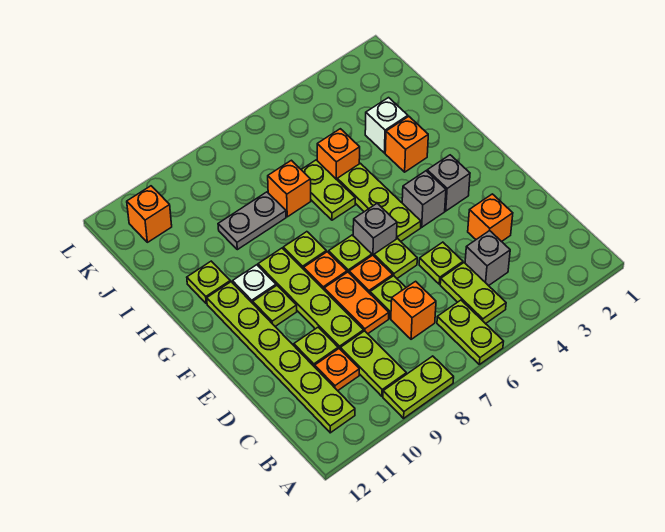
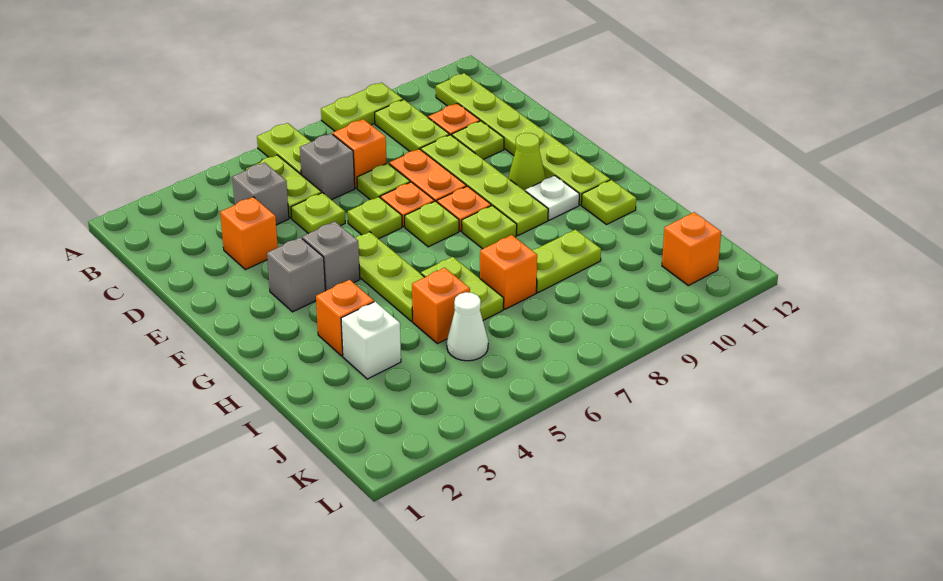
grey 1x1 brick [353,203,397,256] -> grey 1x1 brick moved to [300,133,355,200]
lime 1x1 plate [253,286,297,326] -> lime 1x1 cone [508,133,546,191]
grey 1x2 plate [218,192,286,250] -> lime 1x2 plate [532,230,601,293]
none -> white 1x1 cone [447,292,488,361]

